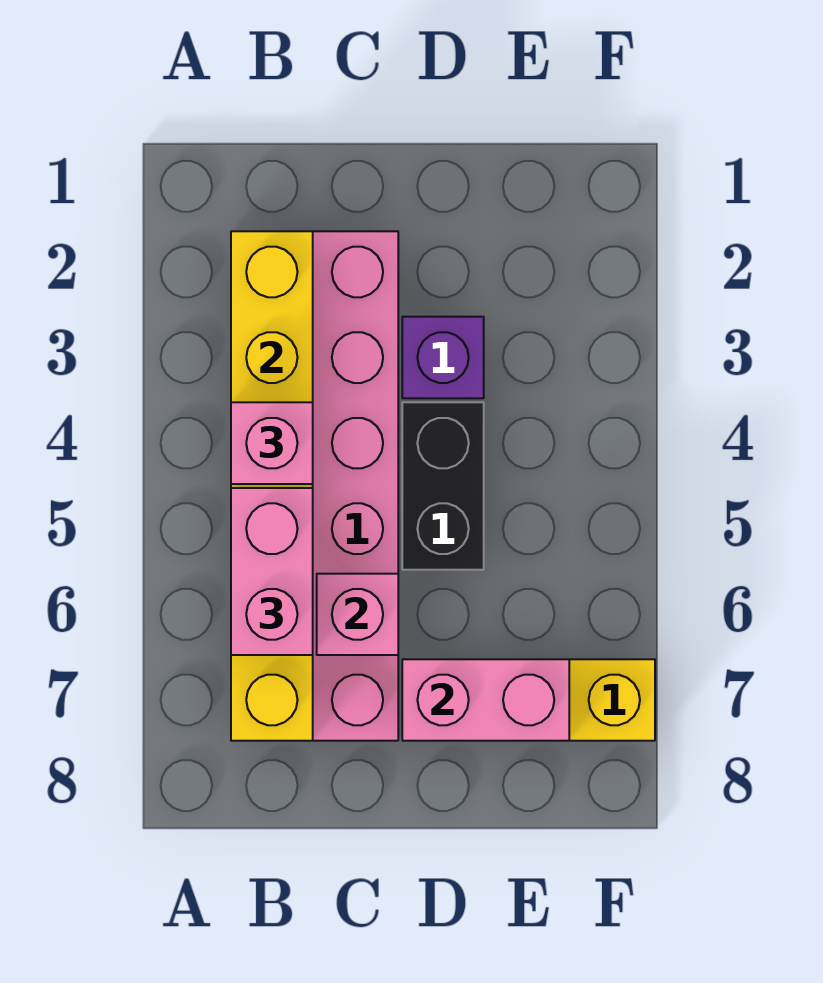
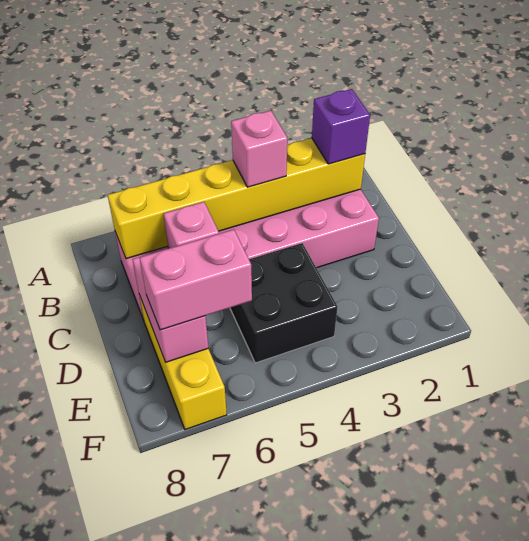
pink 1x2 brick [231,488,313,655] -> pink 1x2 brick moved to [140,230,252,330]
purple 1x1 brick [402,317,484,398] -> purple 1x1 brick moved to [312,89,370,164]
black 1x2 brick [402,402,484,570] -> black 2x2 brick [230,243,338,363]

